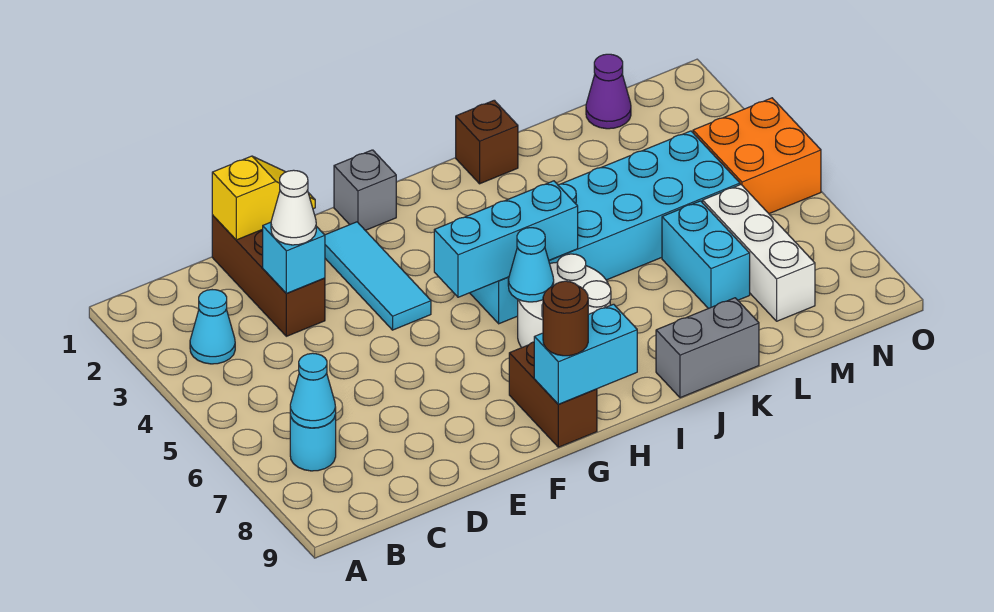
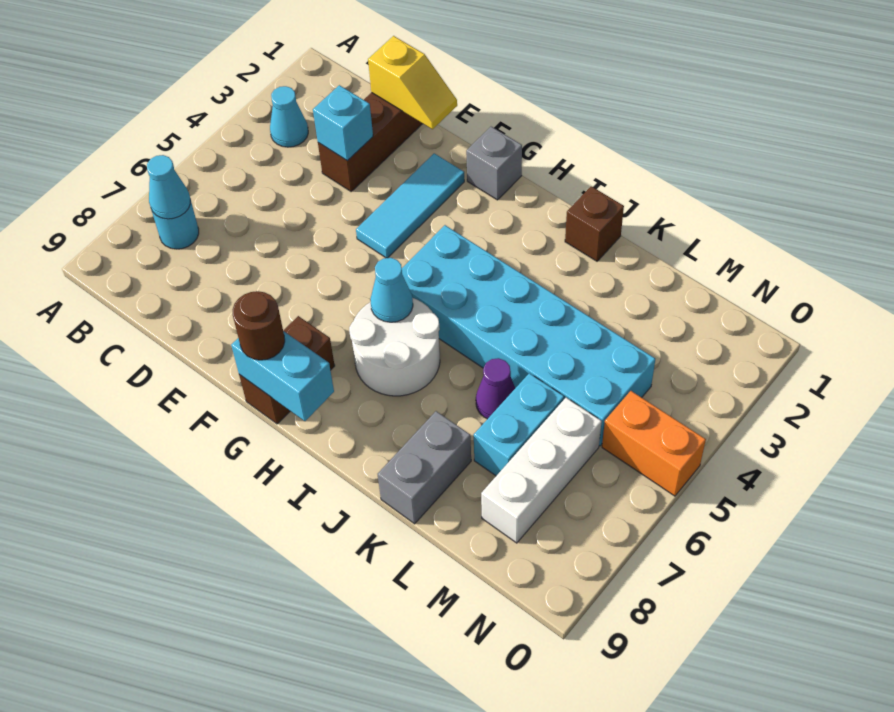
white 1x1 cone [271,170,316,245] -> none
cyan 1x3 brick [434,181,578,297] -> none
grey 1x2 brick [656,298,759,398] -> grey 1x2 brick turned to [378,411,471,524]
purple 1x1 cone [586,54,631,129] -> purple 1x1 cone moved to [476,358,515,419]
orange 2x2 brick [693,98,821,214] -> orange 1x2 brick [602,391,706,496]

